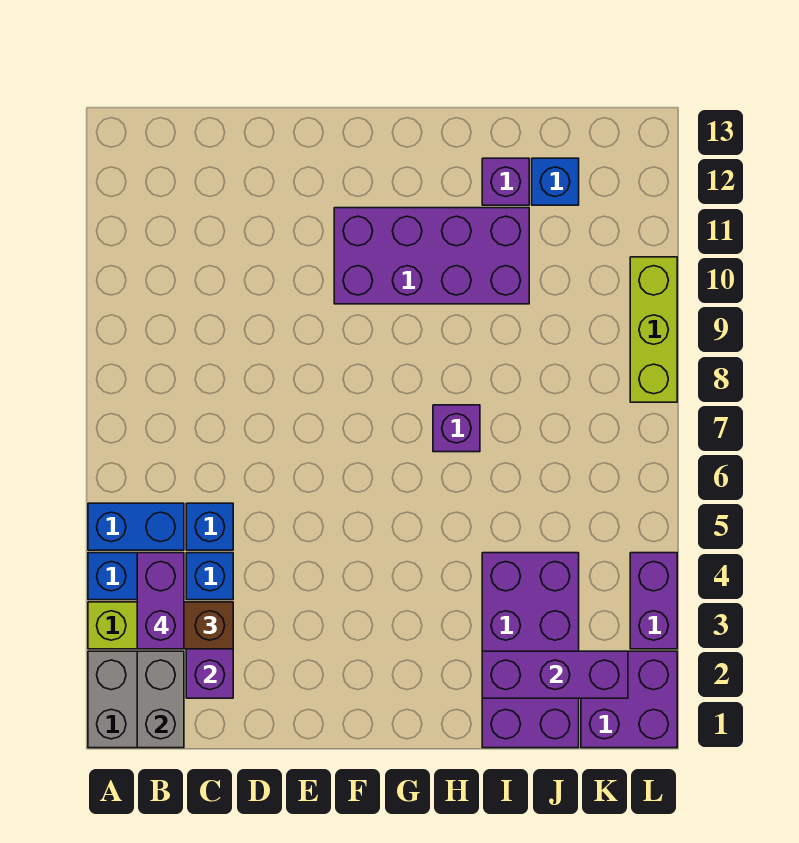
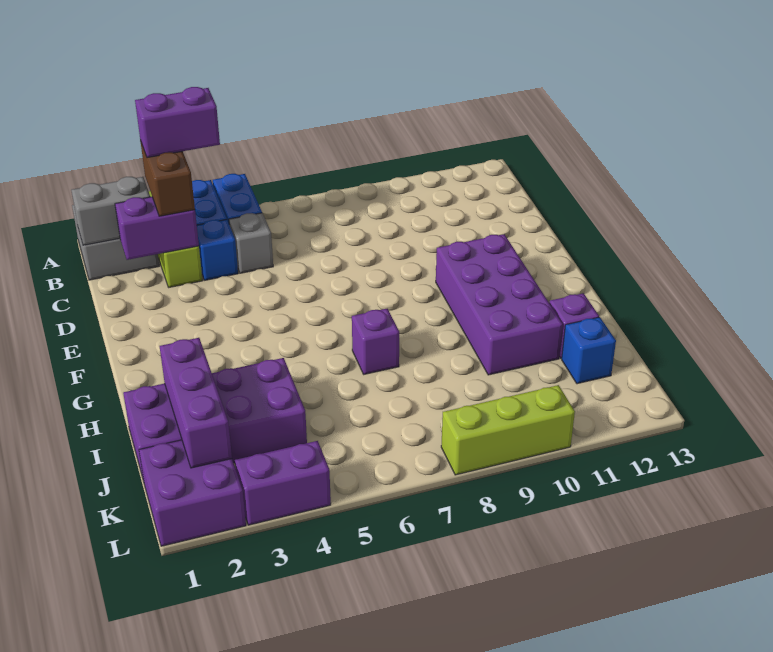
blue 1x1 brick [186,503,233,550] -> grey 1x1 brick [229,213,273,273]

